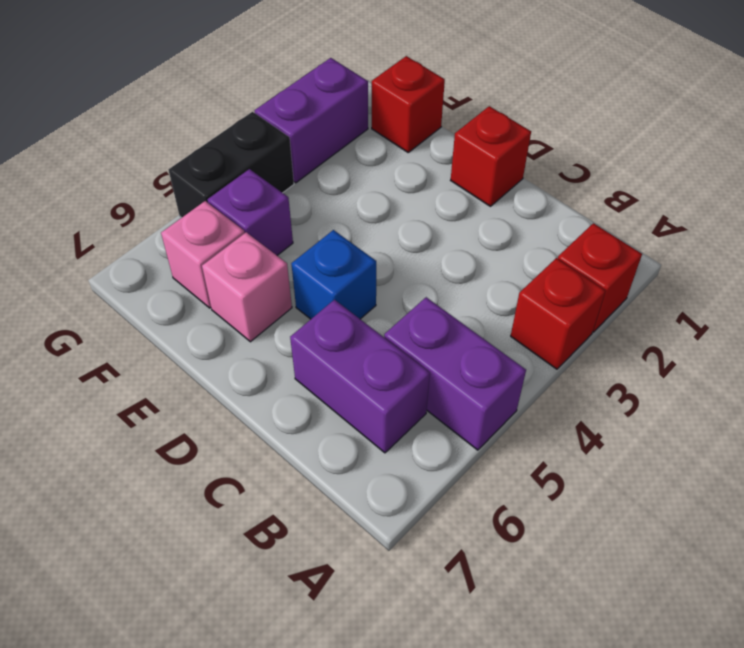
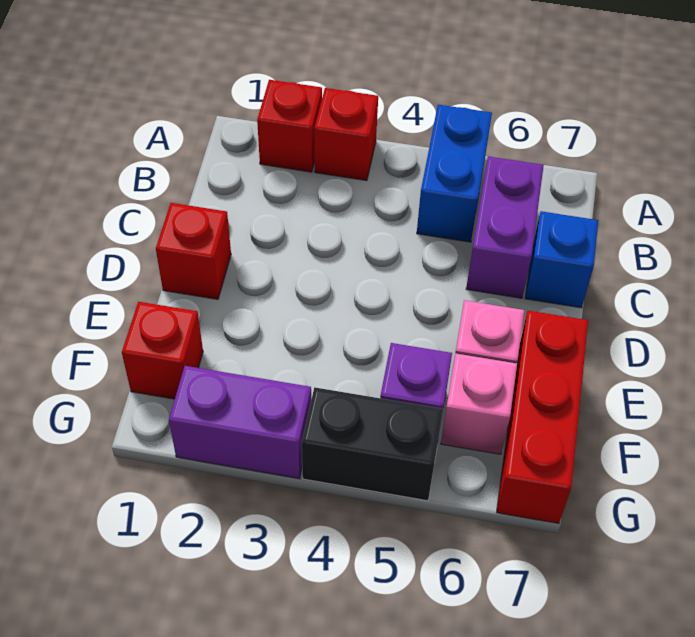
purple 1x2 brick [384,297,526,450] -> blue 1x2 brick [417,105,492,242]
blue 1x1 brick [291,230,376,319] -> blue 1x1 brick moved to [525,211,598,308]
none -> red 1x3 brick [497,311,588,523]

